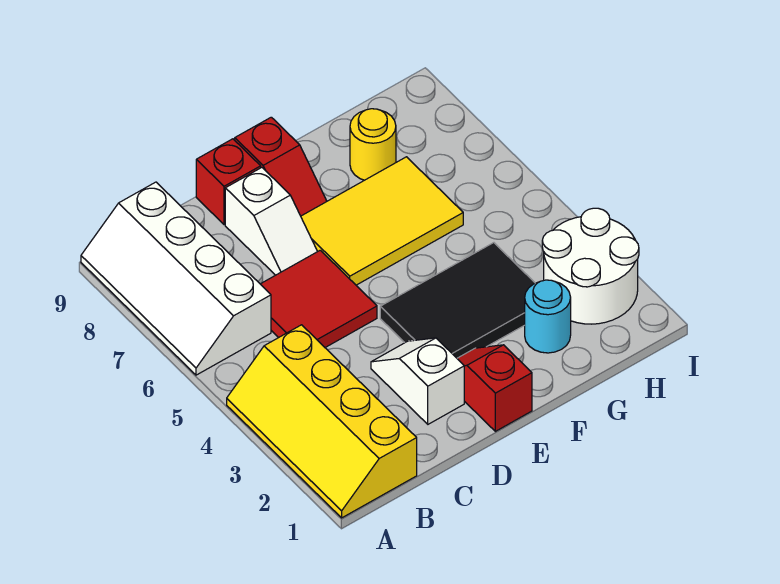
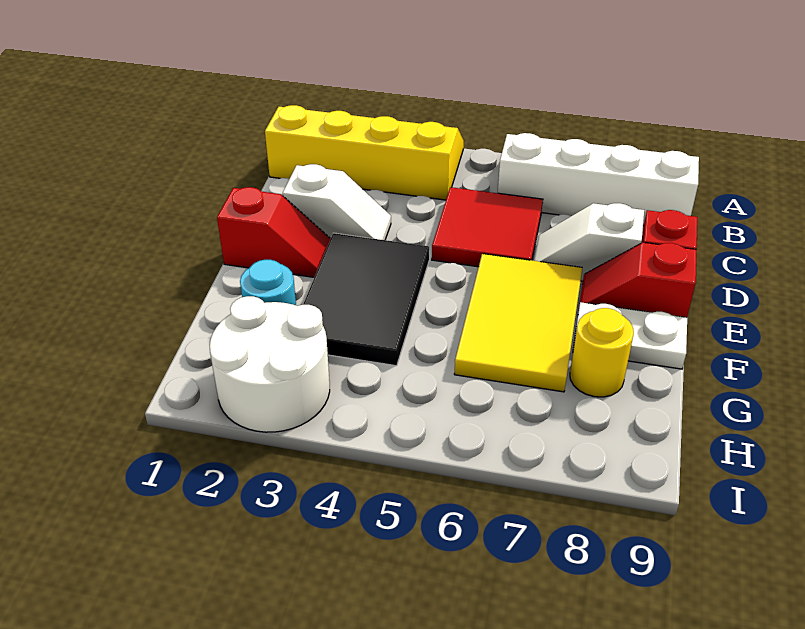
none -> white 1x2 plate [573,302,687,369]

